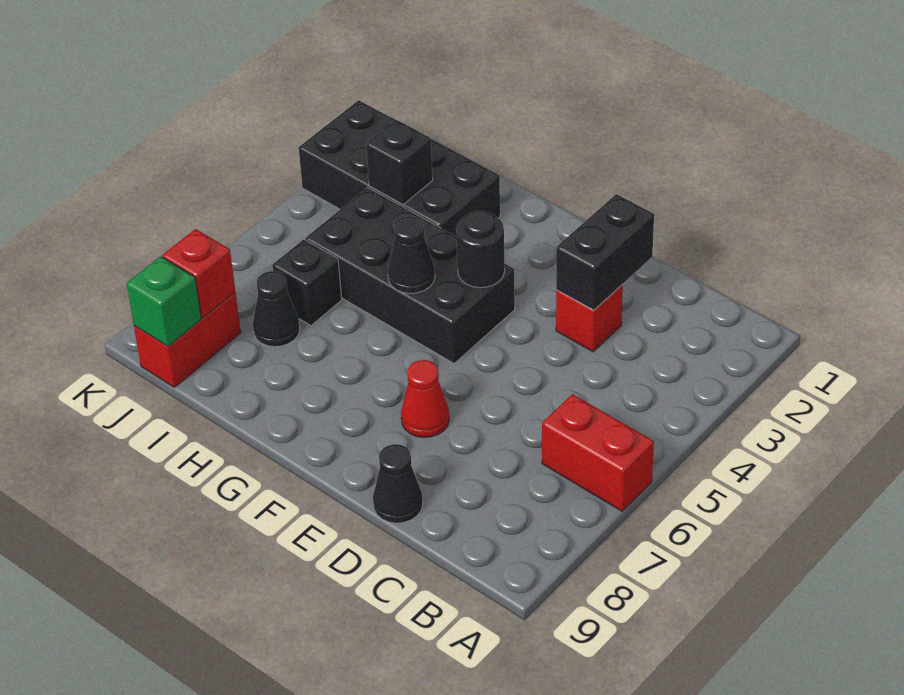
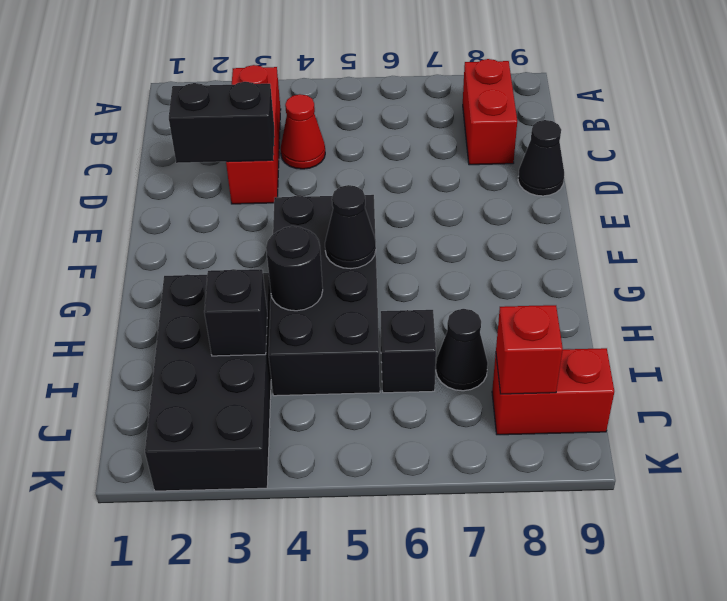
red 1x2 brick [542,394,654,511] -> red 1x2 brick moved to [463,59,517,165]
red 1x1 brick [556,284,623,352] -> red 1x3 brick [226,65,281,204]
red 1x1 cone [401,360,449,438] -> red 1x1 cone moved to [281,94,325,169]
black 1x1 round brick [456,211,505,288] -> black 1x1 round brick moved to [266,226,323,311]
green 1x1 brick [127,256,201,346] -> none

